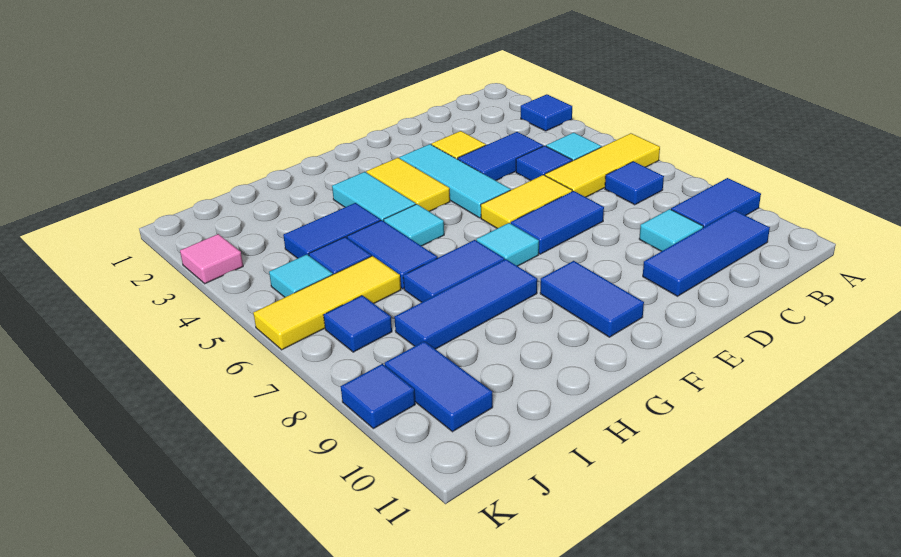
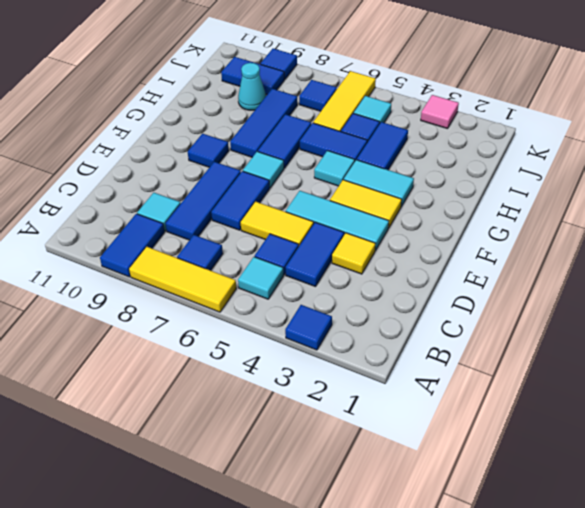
yellow 1x3 tile [545,133,660,197] -> yellow 1x3 tile turned to [129,247,236,312]
blue 1x3 tile [643,210,770,296] -> blue 1x3 tile moved to [166,162,241,240]
yellow 1x2 tile [481,175,572,228] -> yellow 1x2 tile turned to [241,202,314,245]
blue 1x2 tile [540,261,644,337] -> blue 1x1 tile [188,134,229,167]
none -> cyan 1x1 cone [238,63,266,110]

